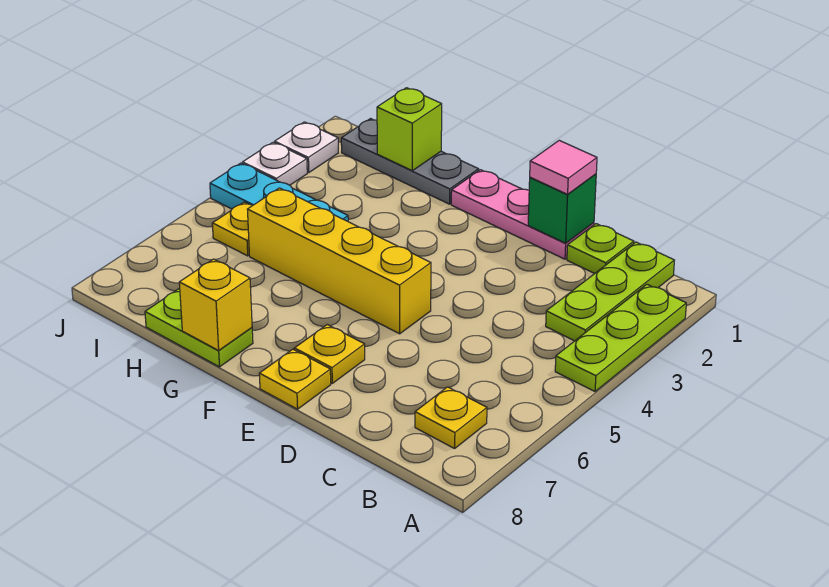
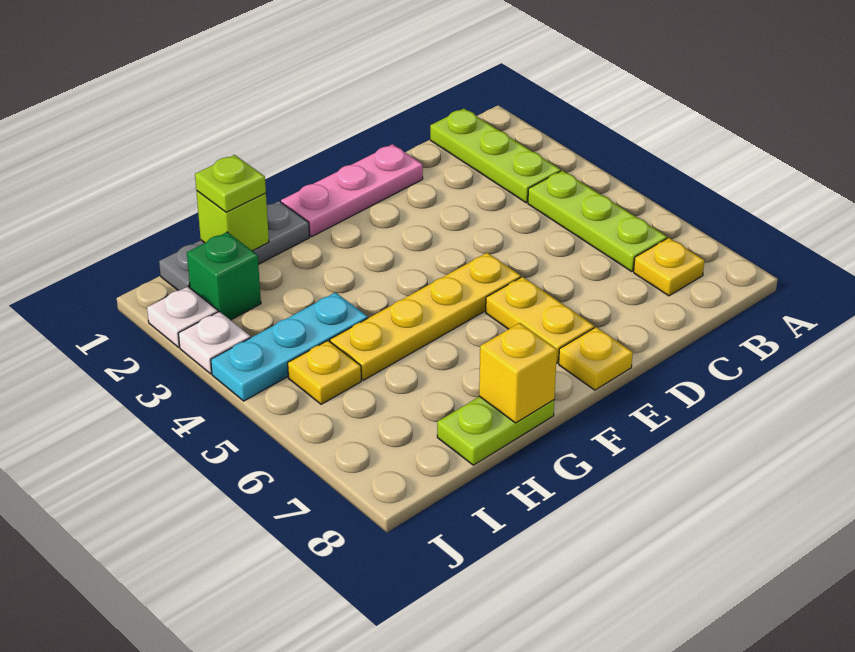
lime 1x3 plate [555,284,686,391] -> lime 1x3 plate moved to [528,170,667,271]
lime 1x1 plate [567,224,634,274] -> lime 1x1 plate moved to [195,155,266,212]
green 1x1 brick [528,174,596,243] -> green 1x1 brick moved to [187,232,261,320]
pink 1x1 tile [530,140,597,194] -> none
yellow 1x4 brick [247,188,431,334] -> yellow 1x4 plate [330,253,521,380]
yellow 1x1 plate [295,325,365,383] -> yellow 1x2 plate [486,277,594,363]

